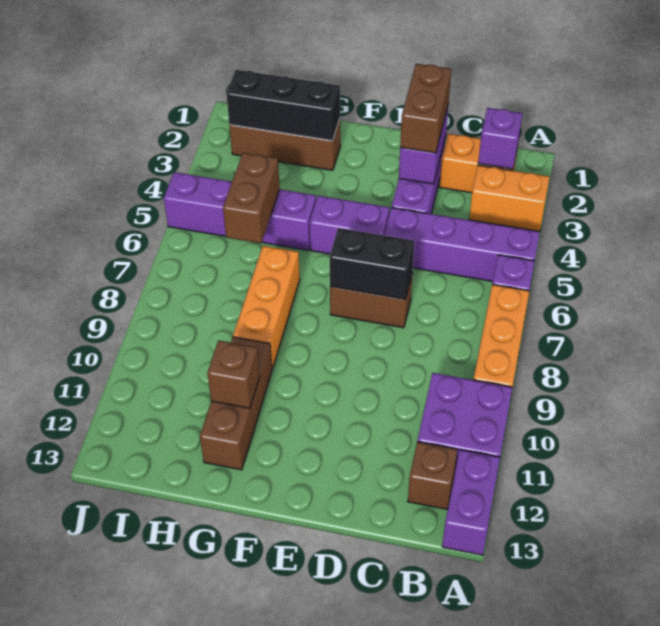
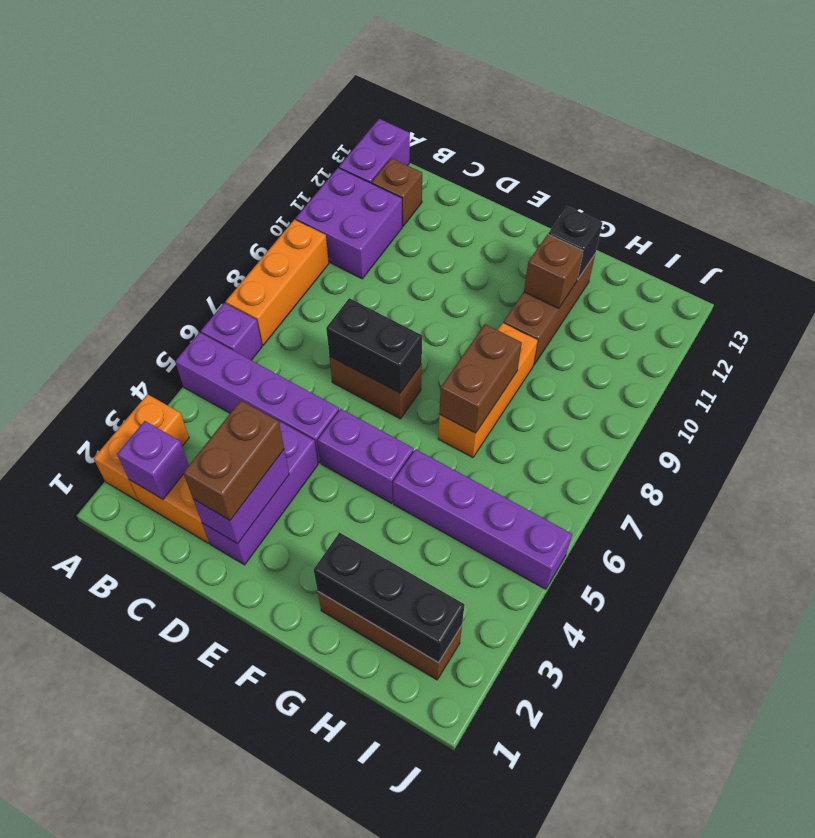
orange 1x2 brick [469,165,549,231] -> orange 1x2 brick turned to [94,394,189,501]
none -> black 1x1 brick [548,206,603,280]
brown 1x2 brick [223,153,280,243] -> brown 1x2 brick moved to [439,324,522,433]

